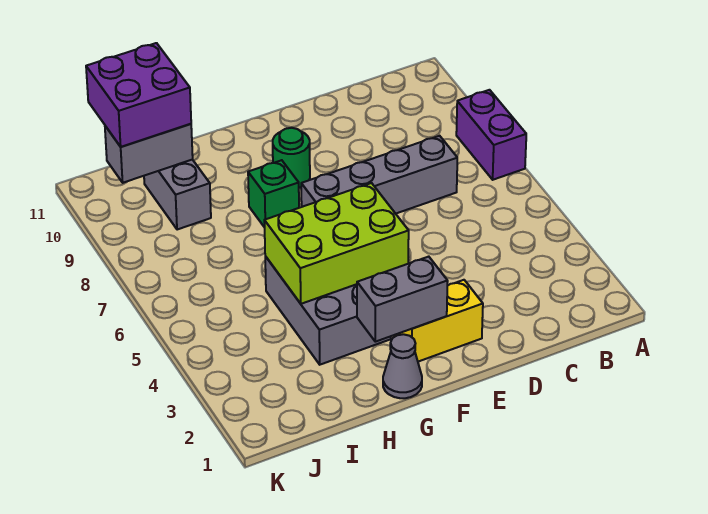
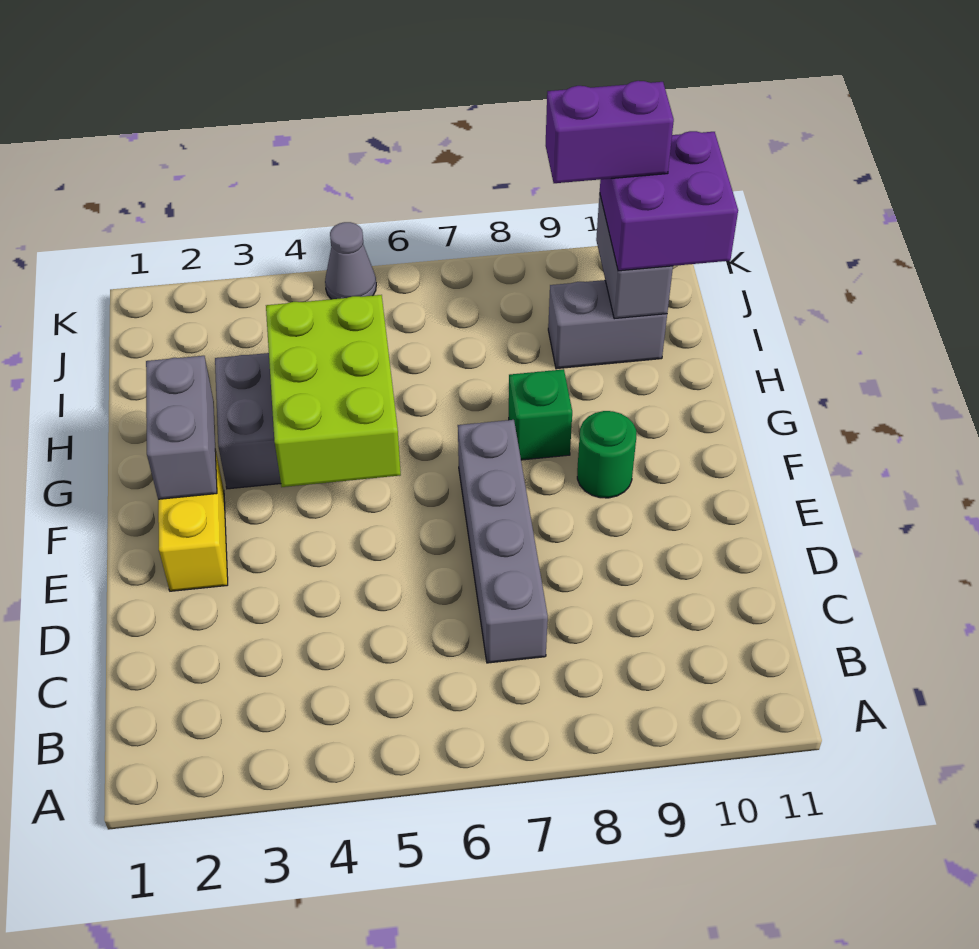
purple 1x2 brick [456,90,526,180] -> purple 1x2 brick moved to [546,81,674,183]
grey 1x1 cone [383,334,422,398] -> grey 1x1 cone moved to [325,222,376,299]

